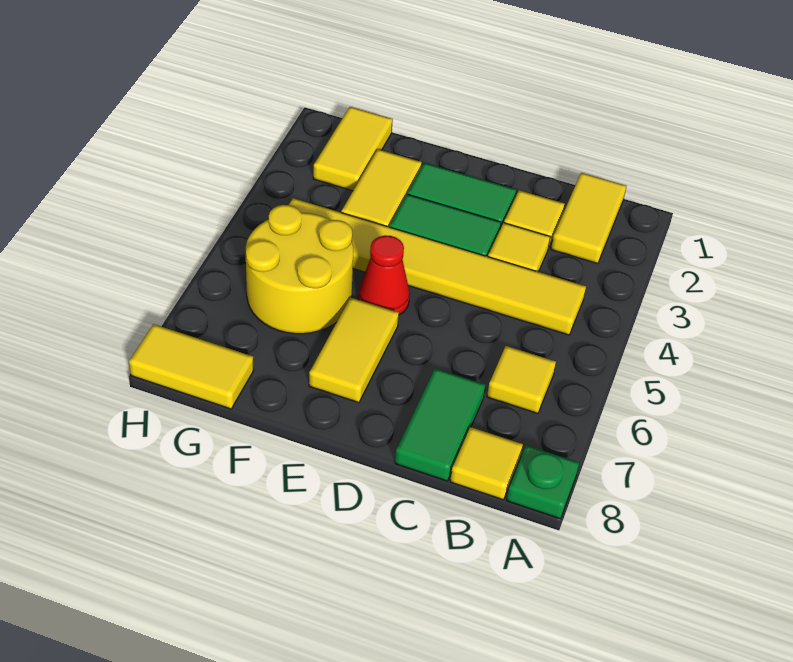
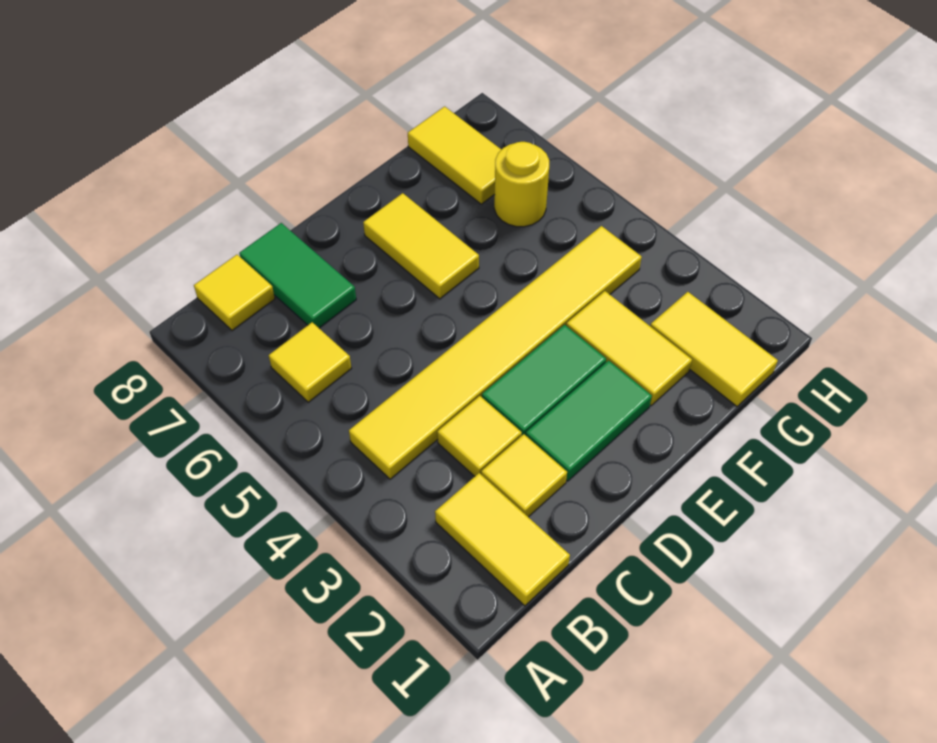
green 1x1 plate [506,445,579,519] -> none
red 1x1 cone [358,235,410,315] -> none
yellow 2x2 round brick [246,205,353,334] -> yellow 1x1 round brick [494,142,549,227]
yellow 1x2 tile [129,324,254,409] -> yellow 1x2 tile turned to [408,106,501,204]

